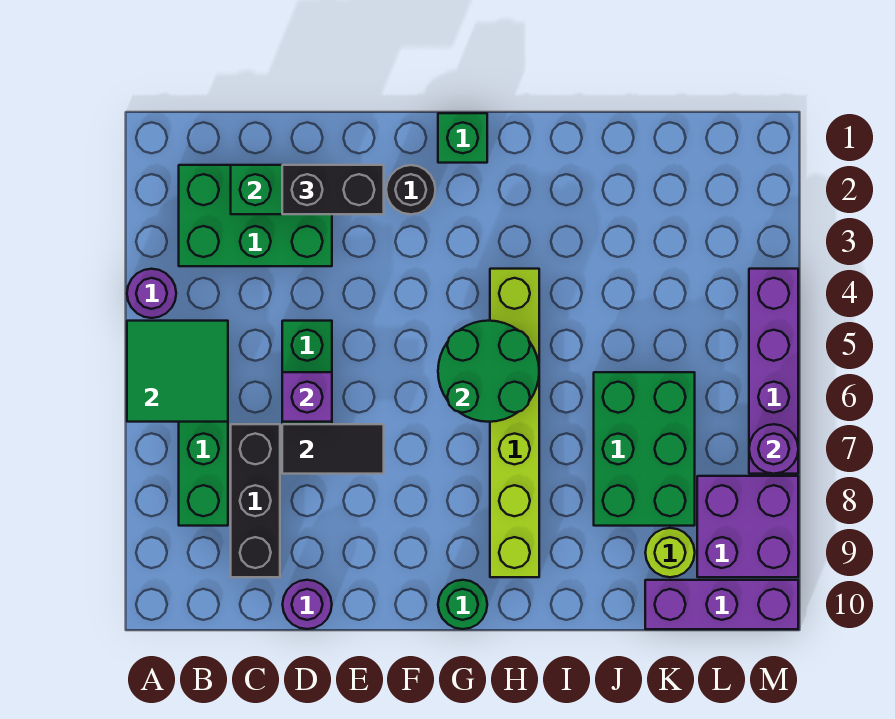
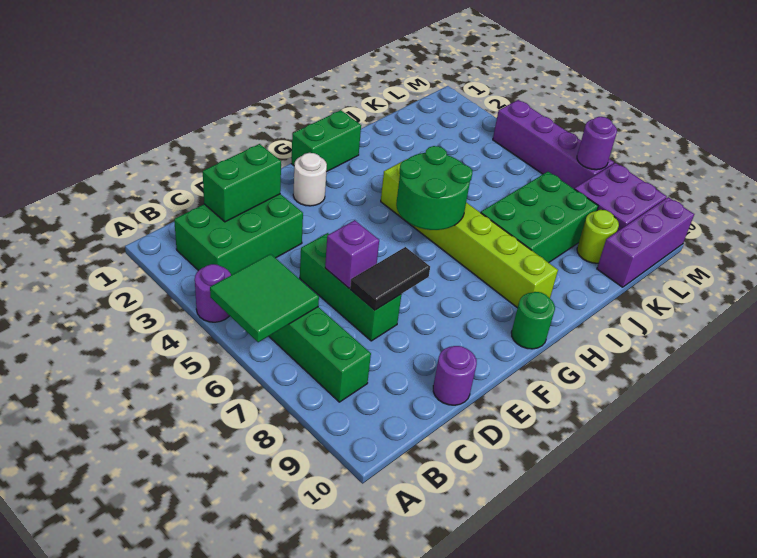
black 1x3 brick [231,424,280,577] -> none
black 1x2 brick [282,165,384,214] -> none
black 1x1 round brick [386,165,435,214] -> white 1x1 round brick [293,153,327,206]
green 1x1 brick [438,113,487,163] -> green 1x2 brick [291,110,361,172]
green 2x3 brick [594,372,695,526] -> green 2x3 brick turned to [481,172,598,263]

